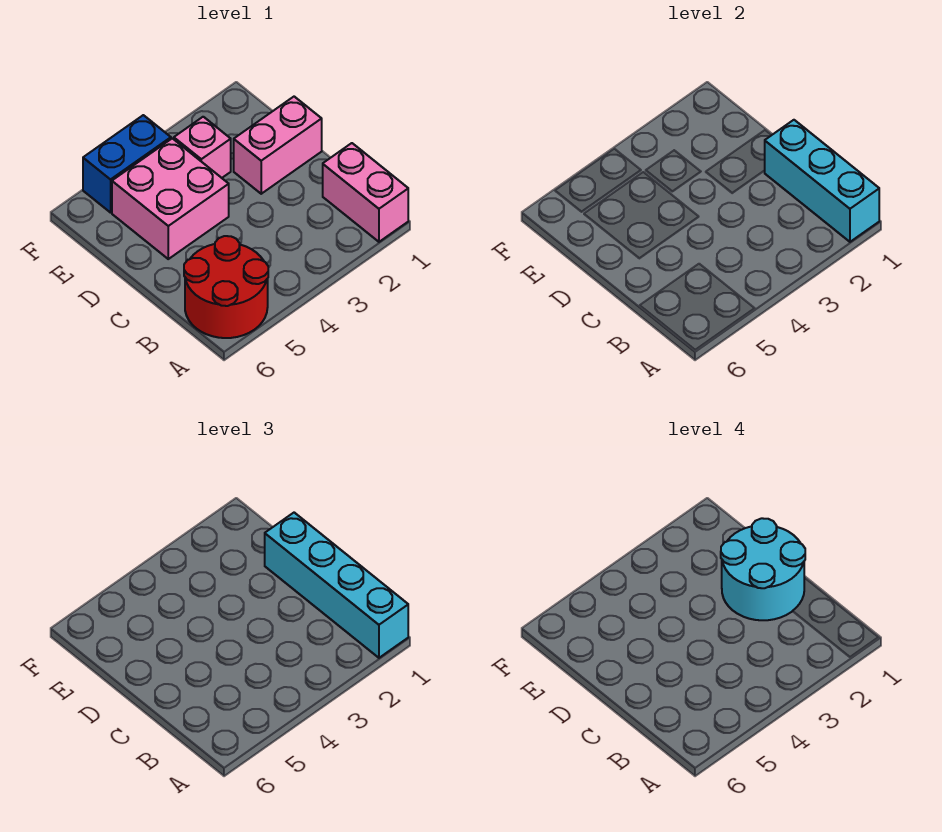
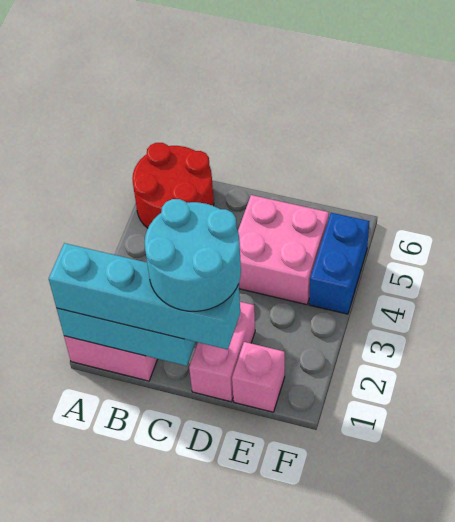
pink 1x1 brick [174,117,231,178] -> pink 1x1 brick moved to [232,342,285,412]

